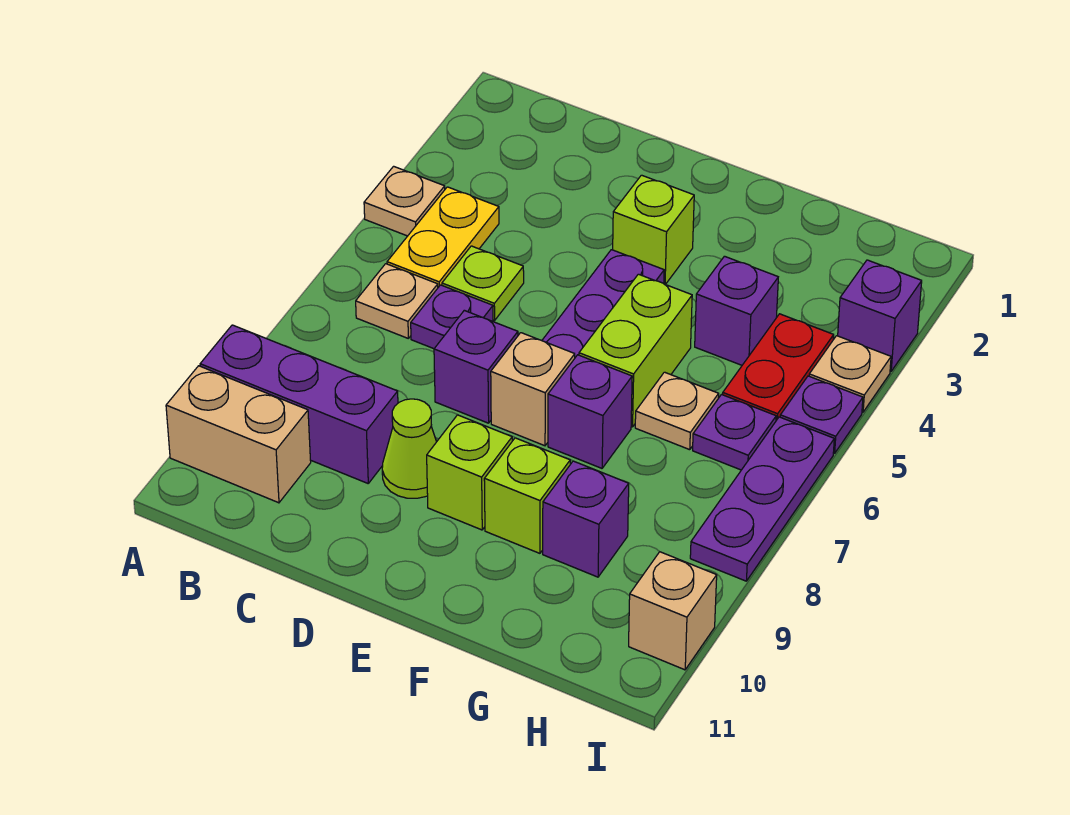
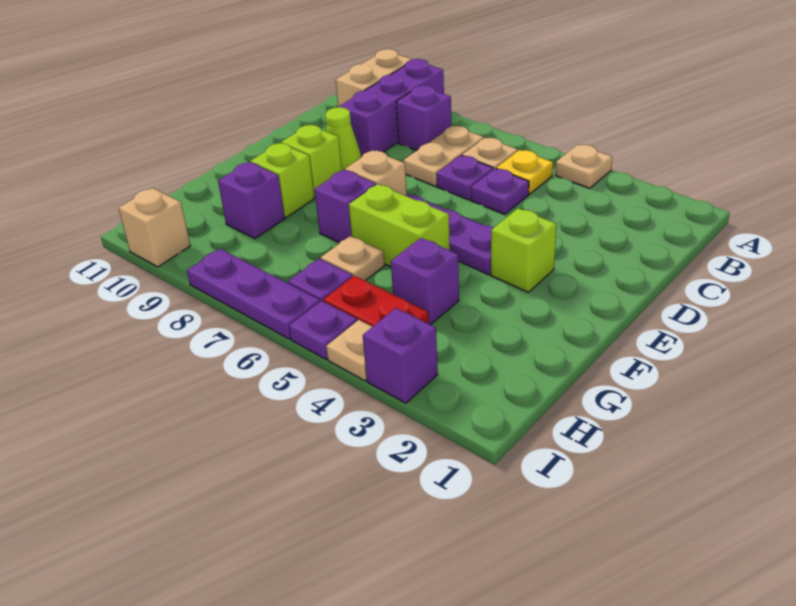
yellow 1x2 plate [387,187,499,287] -> yellow 1x1 plate [496,150,553,194]
none -> tan 1x2 plate [403,126,484,186]
lime 1x1 plate [442,246,524,321] -> purple 1x1 plate [471,168,529,214]
purple 1x1 brick [434,310,518,423] -> purple 1x1 brick moved to [396,85,451,150]

